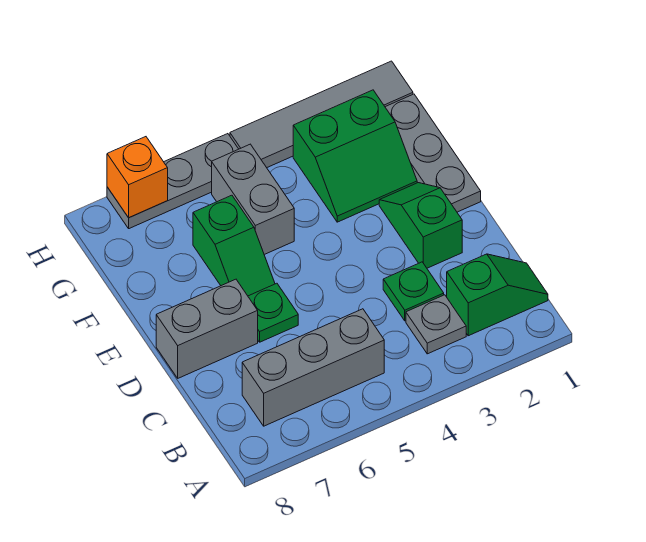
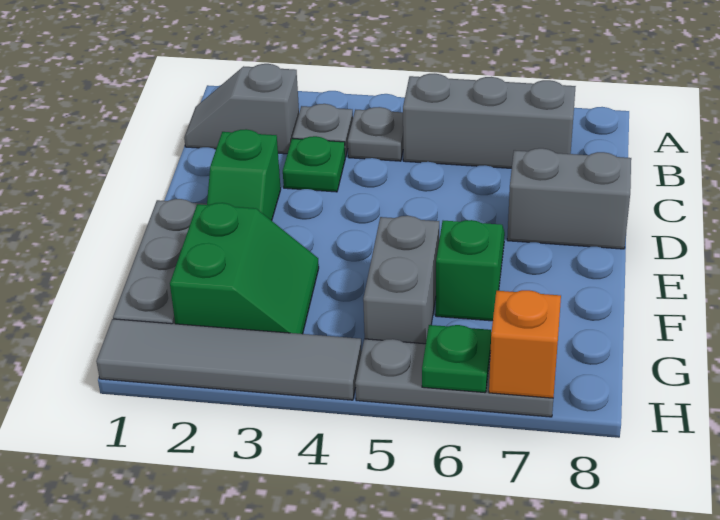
green 1x2 slope [447,254,548,336] -> grey 1x2 slope [184,64,299,154]
none -> grey 1x1 plate [348,107,403,161]
green 1x1 plate [248,283,298,342] -> green 1x1 plate moved to [422,325,491,393]
green 2x2 slope [293,90,417,222] -> green 2x2 slope turned to [170,203,319,334]

